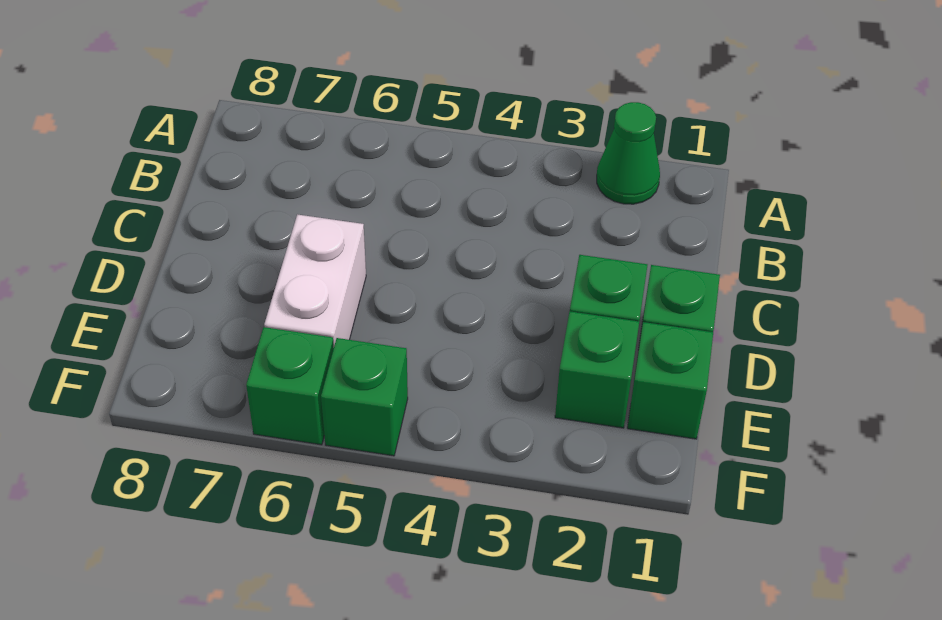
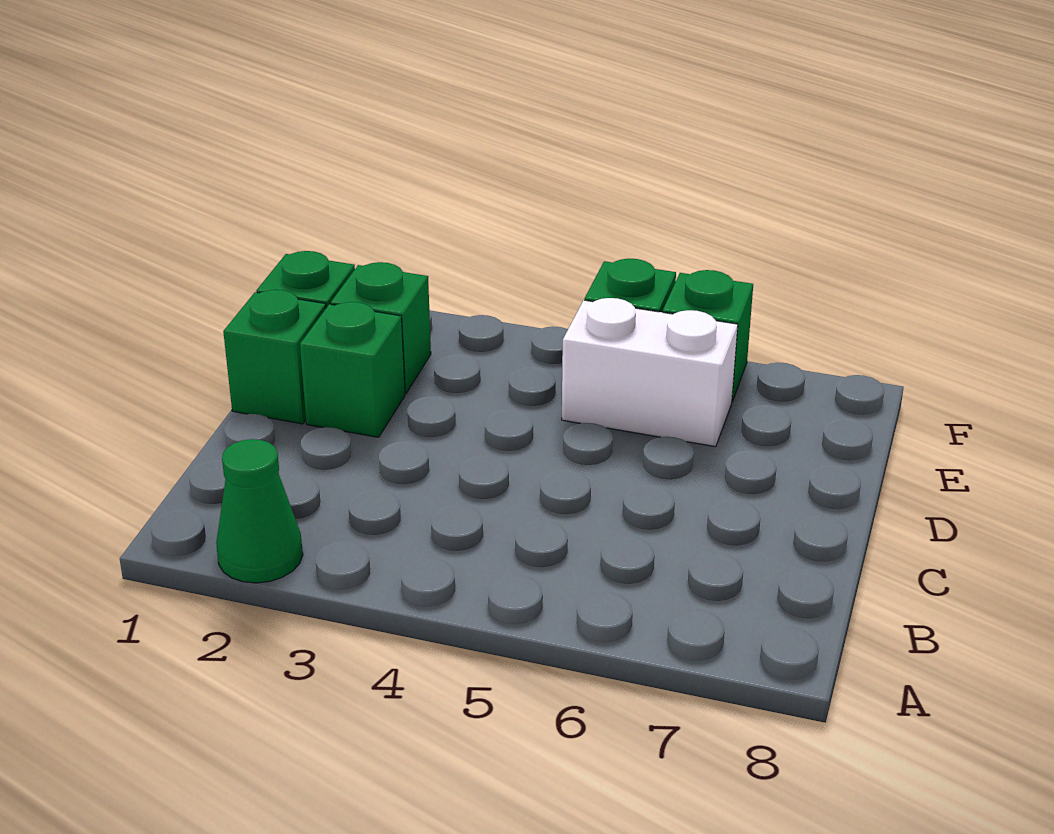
white 1x2 brick [264,214,366,345] -> white 1x2 brick turned to [562,298,738,447]

